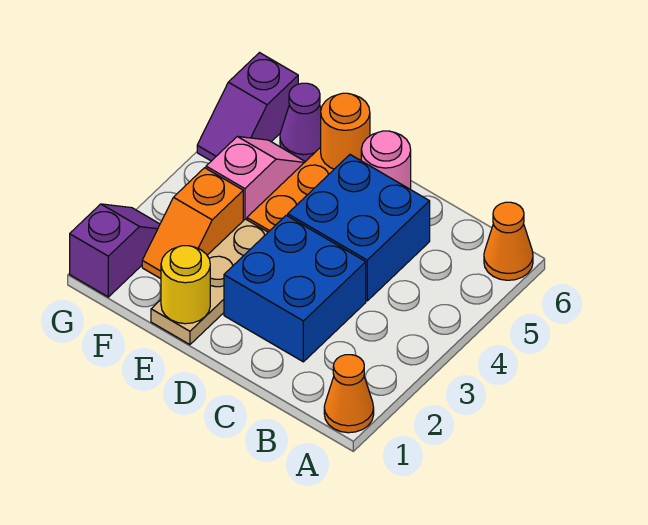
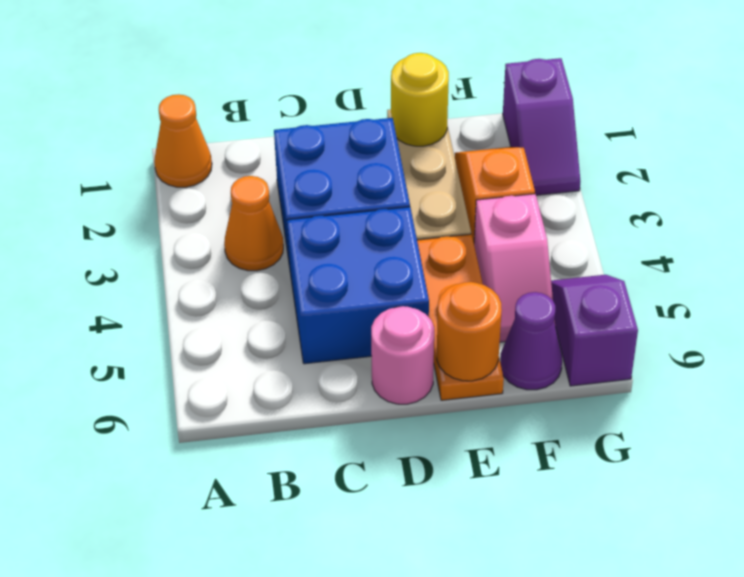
orange 1x1 cone [484,202,533,280] -> orange 1x1 cone moved to [224,176,283,271]

